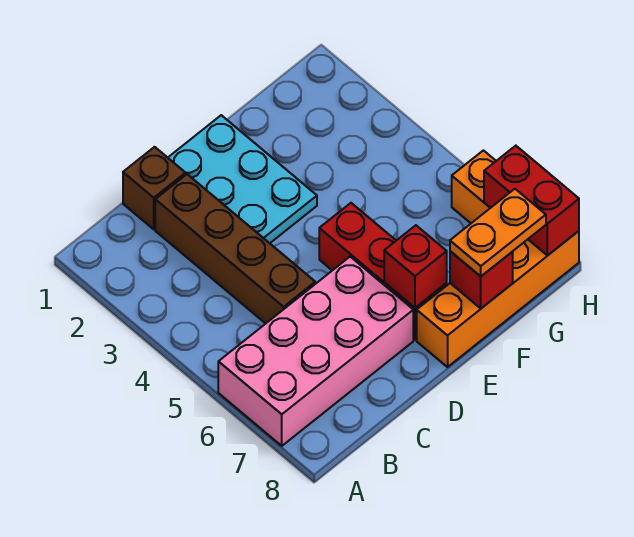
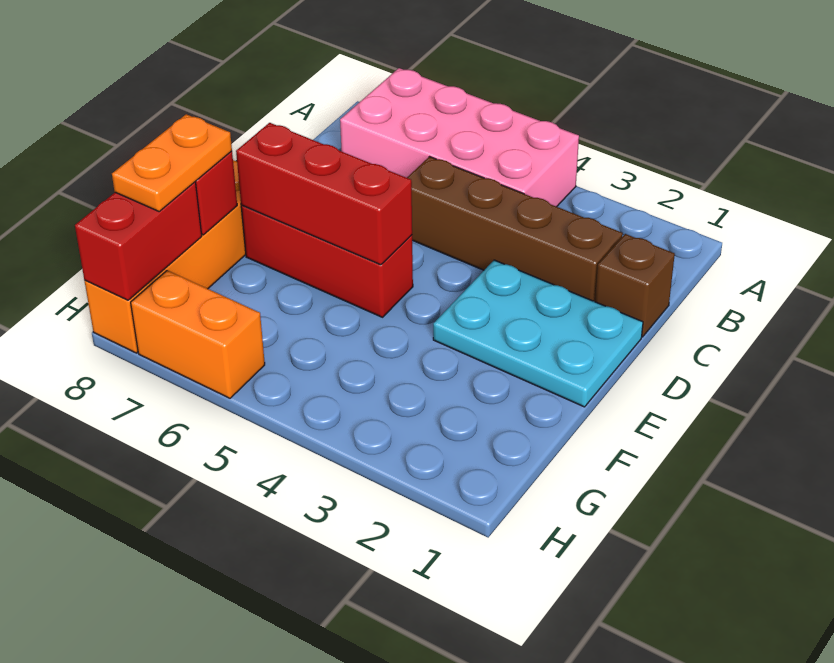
pink 2x4 brick [218,257,413,446] -> pink 2x4 brick turned to [340,68,579,207]
red 1x1 brick [384,225,447,308] -> red 1x3 brick [236,123,412,265]
red 1x2 brick [484,146,579,255] -> red 1x2 brick turned to [75,182,202,300]

